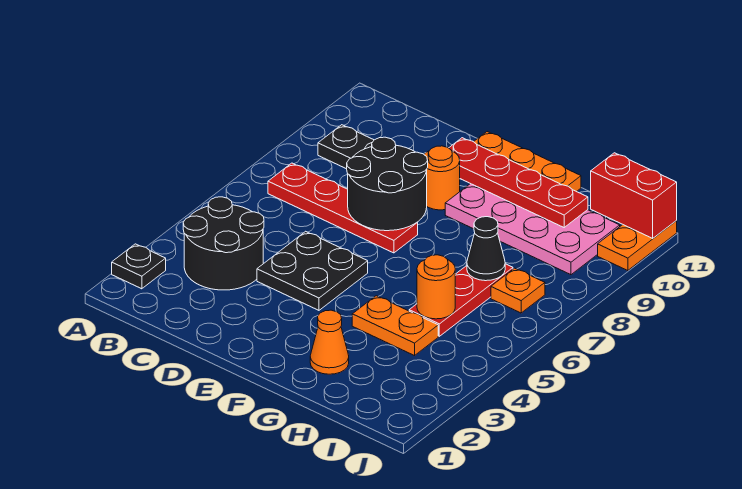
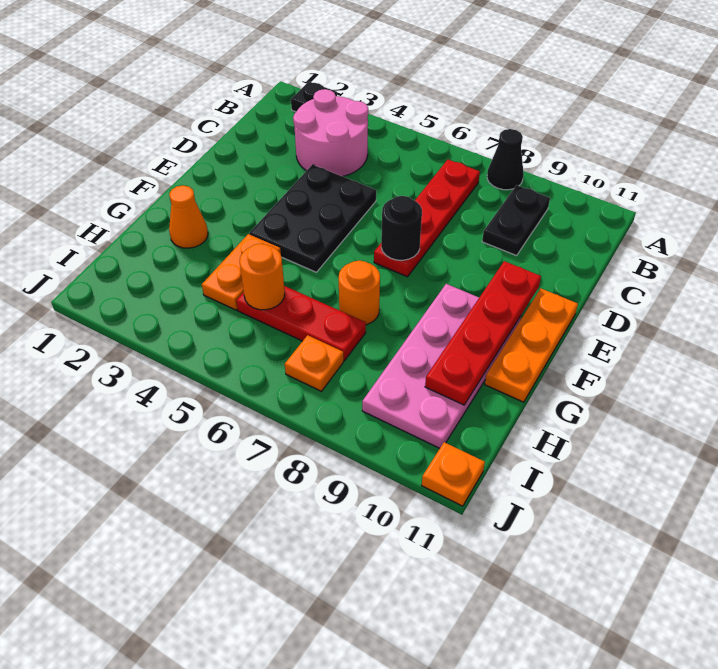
black 2x2 round brick [183,197,264,290] -> pink 2x2 round brick [293,89,368,176]
black 2x2 plate [257,231,368,310] -> black 2x3 plate [249,165,376,272]
black 2x2 round brick [347,137,428,231] -> black 1x1 round brick [381,196,422,260]
orange 1x1 round brick [424,146,460,210] -> orange 1x1 round brick moved to [339,261,380,325]
black 1x1 cone [467,217,505,281] -> black 1x1 cone moved to [487,129,524,190]
red 1x2 brick [591,153,677,238] -> none
orange 1x2 plate [598,221,677,271] -> orange 1x1 plate [422,442,485,506]

